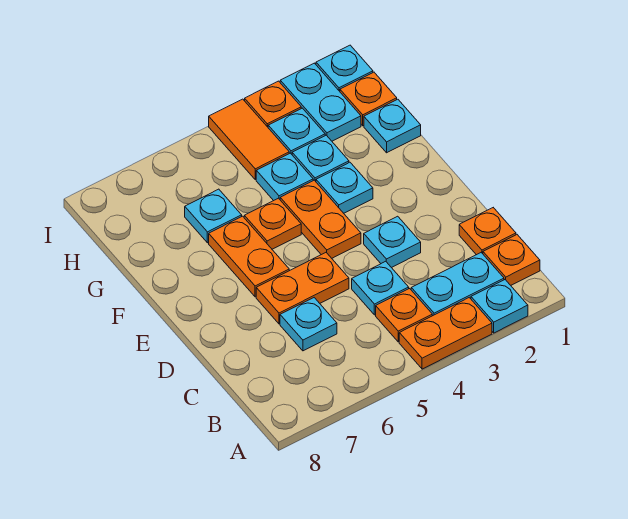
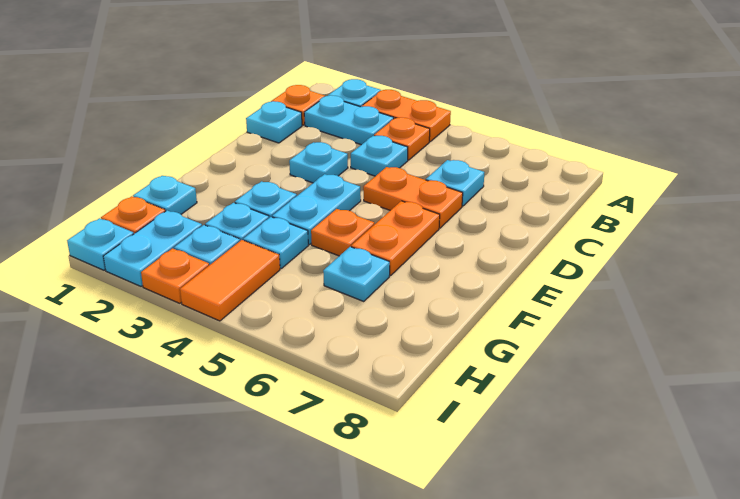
orange 1x1 plate [459,208,516,255] -> cyan 1x1 plate [246,101,302,143]
orange 1x2 plate [280,180,361,258] -> cyan 1x2 plate [272,174,361,244]

